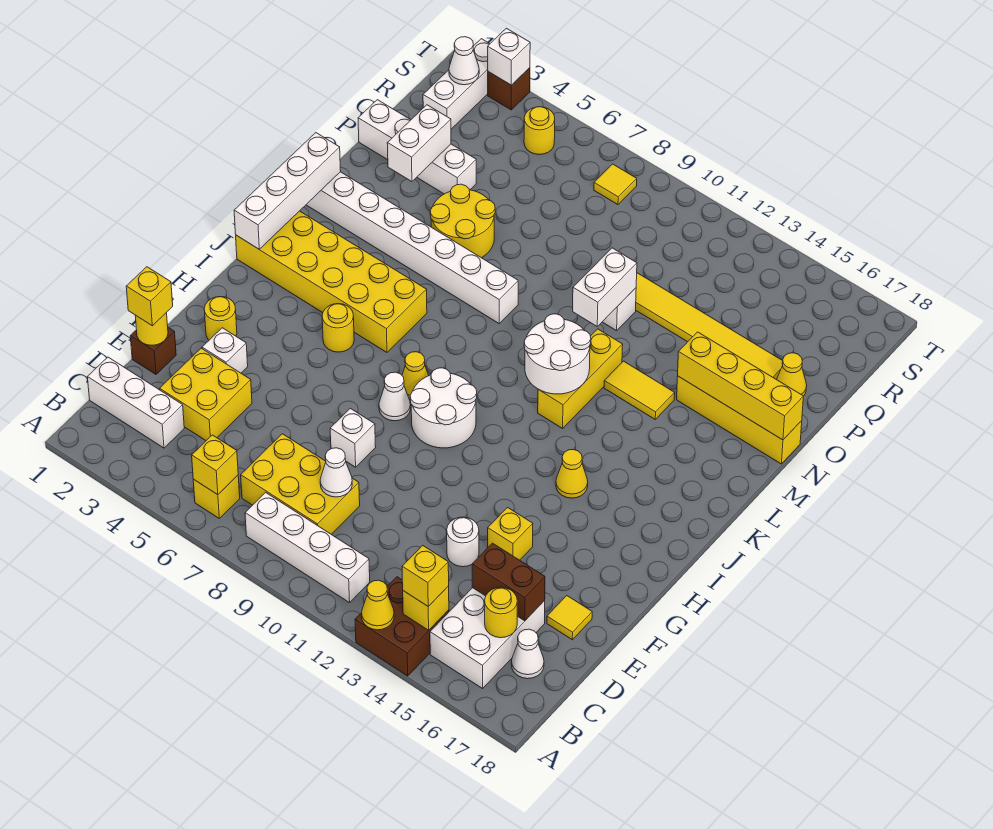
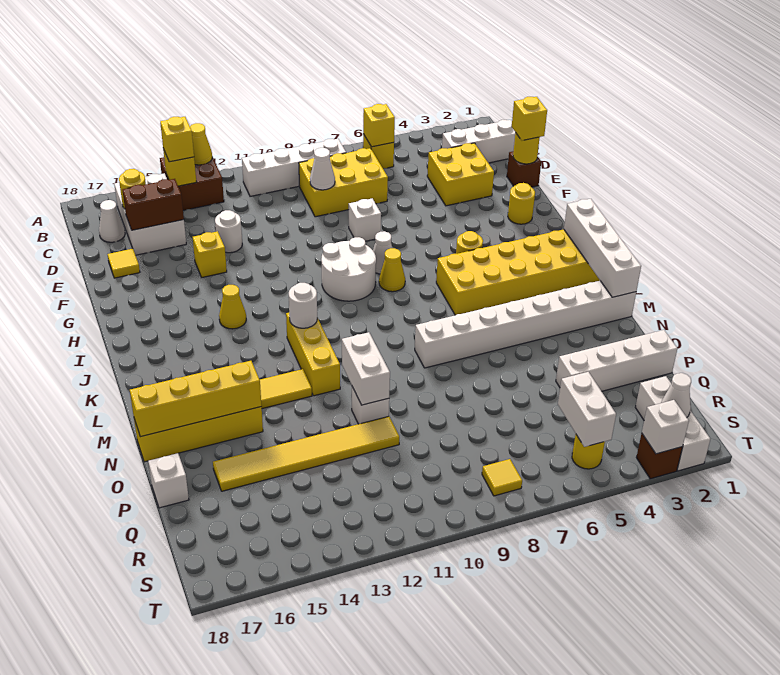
white 1x1 brick [202,328,248,373] -> white 1x1 brick moved to [148,453,189,508]
white 2x2 round brick [524,314,591,394] -> white 1x1 round brick [289,283,317,328]
yellow 2x2 round brick [430,184,495,258] -> none
white 1x2 brick [387,105,451,181] -> white 1x2 brick moved to [558,372,616,447]
yellow 1x1 cone [777,353,807,396] -> none

